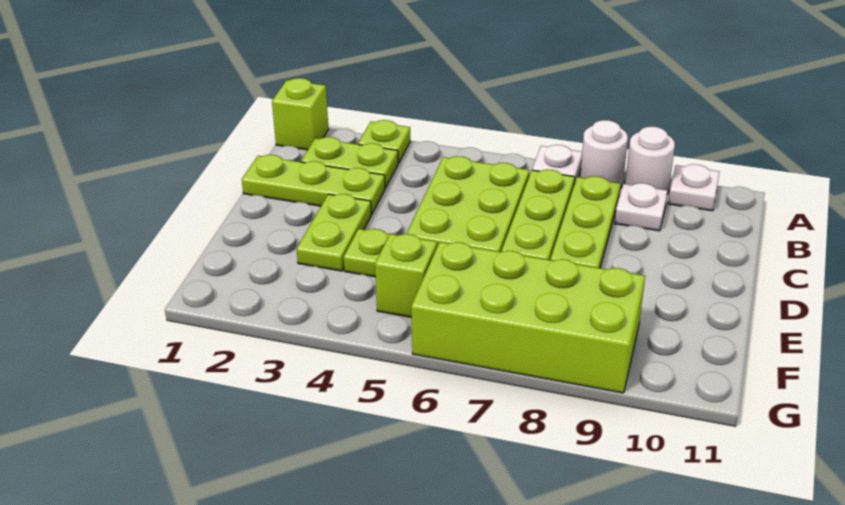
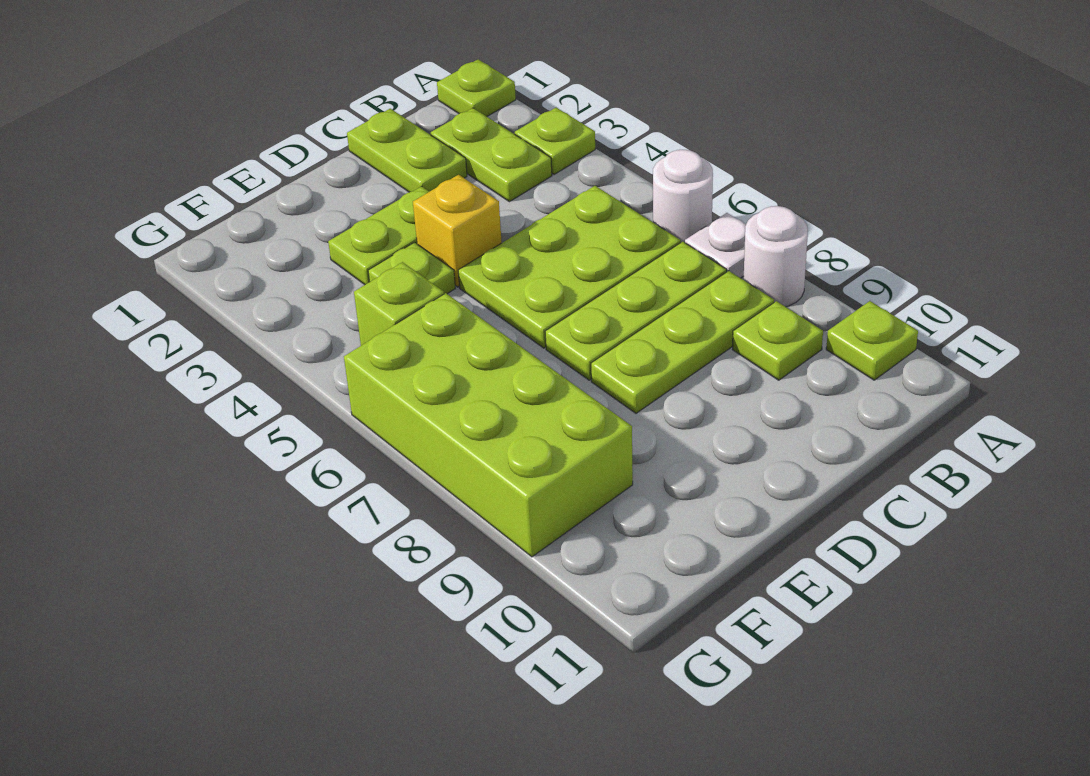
lime 1x1 brick [272,78,329,150] -> lime 1x1 plate [437,59,516,116]
white 1x1 round brick [625,127,675,193] -> white 1x1 round brick moved to [653,150,713,242]
white 1x1 plate [668,164,719,211] -> lime 1x1 plate [826,301,918,380]
white 1x1 plate [615,183,667,231] -> lime 1x1 plate [733,301,823,380]
lime 1x3 plate [242,155,385,214] -> lime 1x2 plate [347,109,467,192]
none -> yellow 1x1 brick [413,175,502,287]

